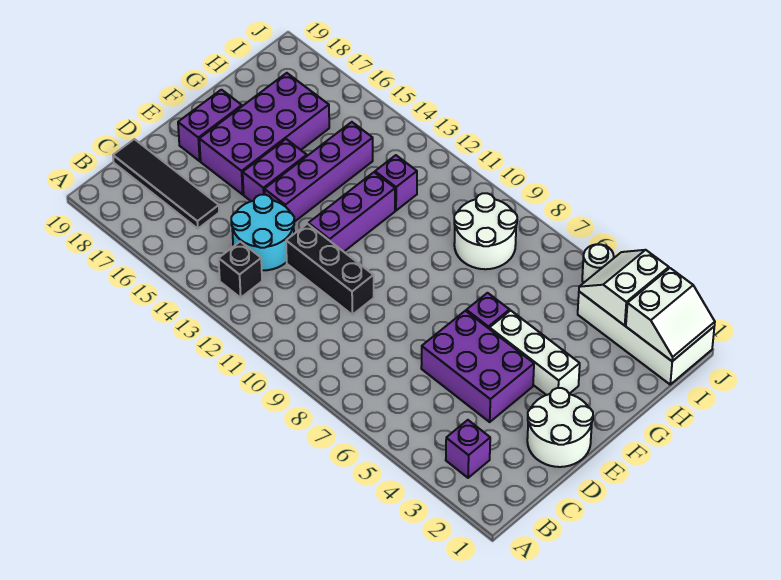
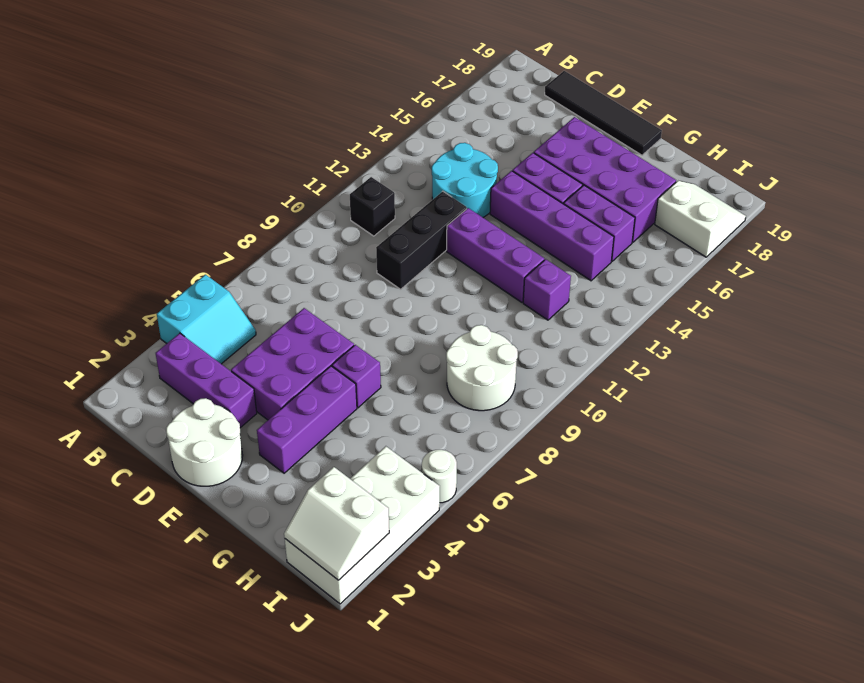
none -> cyan 2x2 slope [157,275,256,364]
purple 1x1 brick [446,420,490,478] -> purple 1x3 brick [156,333,257,428]
black 1x1 brick [219,242,262,298] -> black 1x1 brick moved to [350,177,395,236]
black 1x4 tile [113,139,219,229] -> black 1x4 tile turned to [545,71,662,155]
purple 1x2 brick [178,90,242,161] -> purple 1x2 brick moved to [564,185,635,261]
white 1x3 brick [490,310,580,395] -> purple 1x3 brick [257,366,357,473]
white 2x2 slope [579,250,669,325] -> white 2x2 slope moved to [655,181,746,257]

